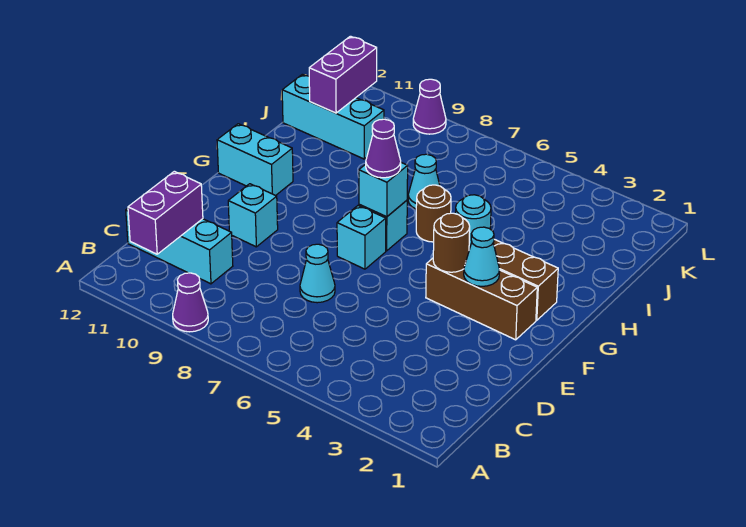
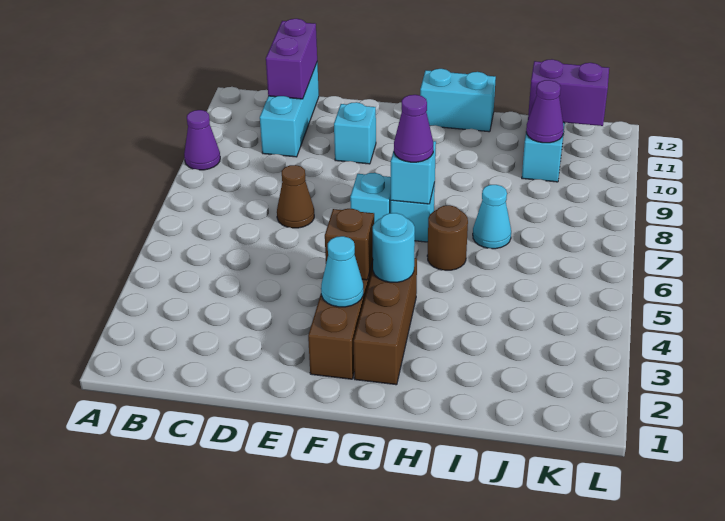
purple 1x2 brick [128,171,203,254] -> purple 1x2 brick turned to [266,19,317,99]
cyan 1x1 cone [300,244,335,303] -> brown 1x1 cone [277,165,314,228]
brown 1x1 round brick [433,213,470,272] -> brown 1x1 brick [325,209,374,280]
cyan 1x2 brick [217,124,293,196] -> cyan 1x2 brick turned to [420,69,496,132]
purple 1x1 cone [413,79,446,134] -> purple 1x1 cone moved to [526,80,564,143]

